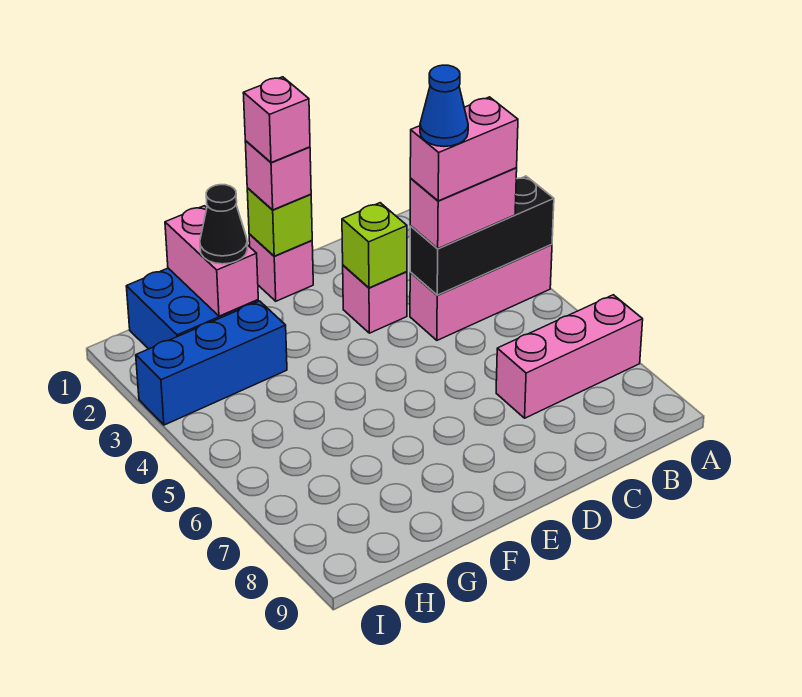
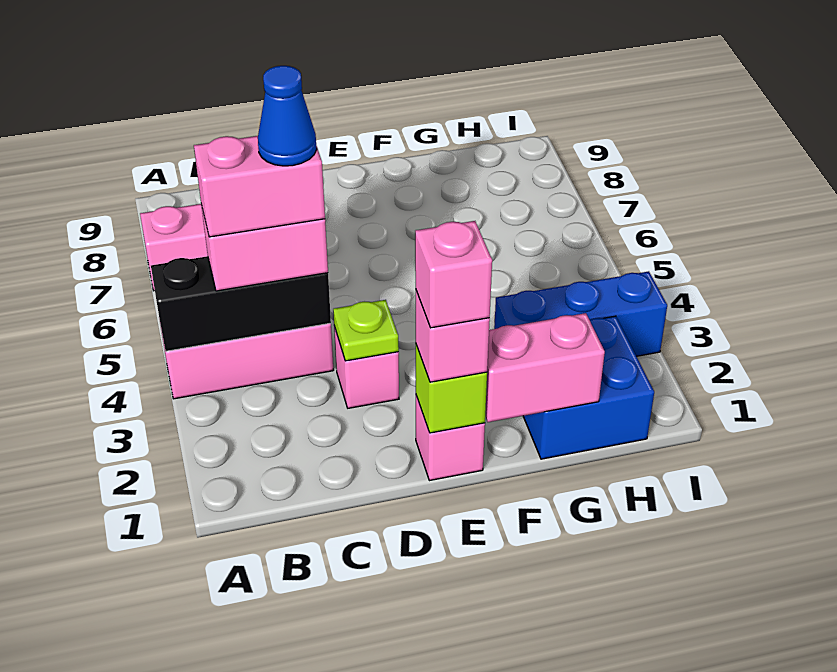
lime 1x1 brick [342,203,407,288] -> lime 1x1 plate [333,300,399,361]
pink 1x2 brick [165,206,258,316] -> pink 1x2 brick turned to [485,313,605,422]
black 1x1 cone [200,185,247,264] -> none

